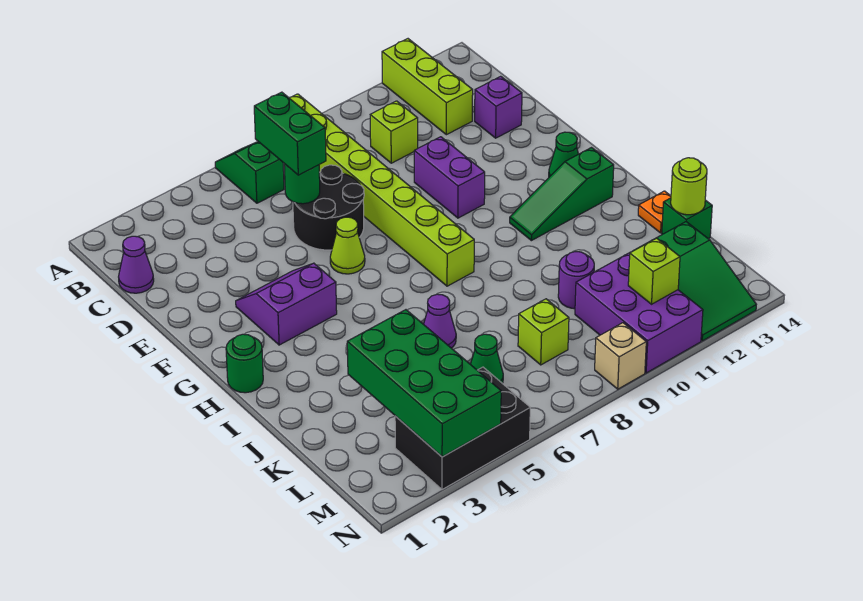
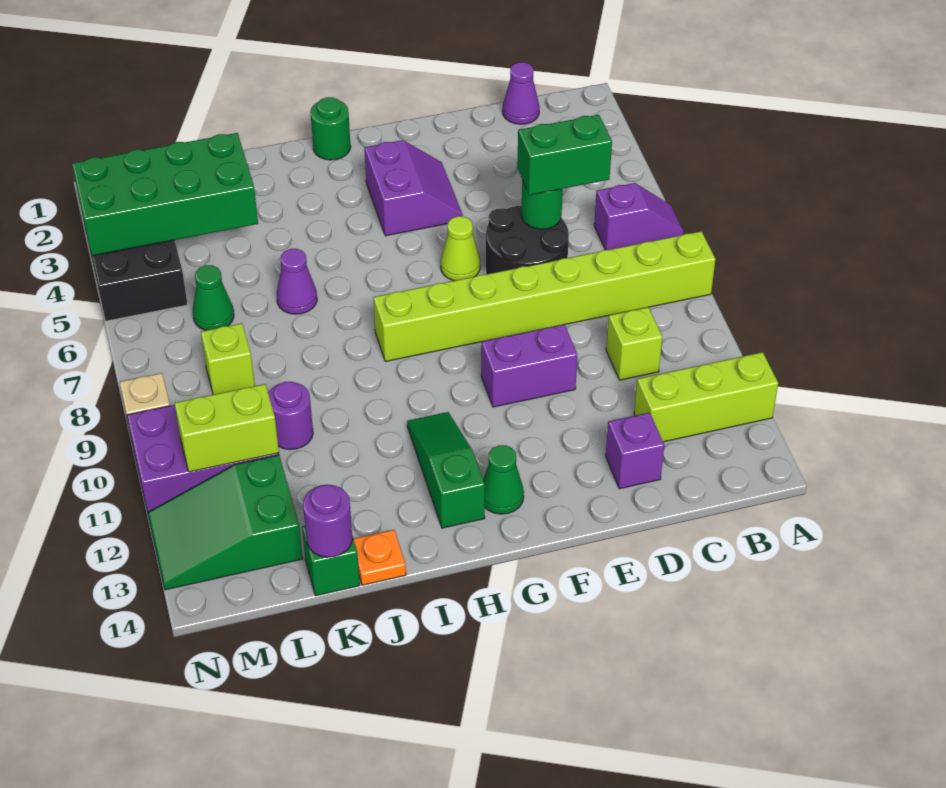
green 1x2 slope [215,142,284,203] -> purple 1x2 slope [594,183,683,250]
lime 1x1 round brick [671,158,707,215] -> purple 1x1 round brick [303,485,353,557]
lime 1x1 brick [628,238,680,304] -> lime 1x2 brick [175,384,279,472]

